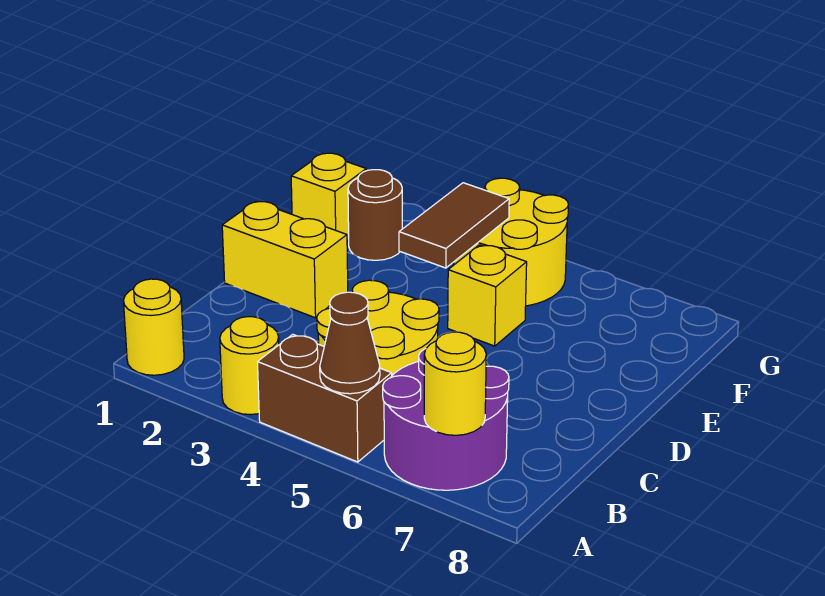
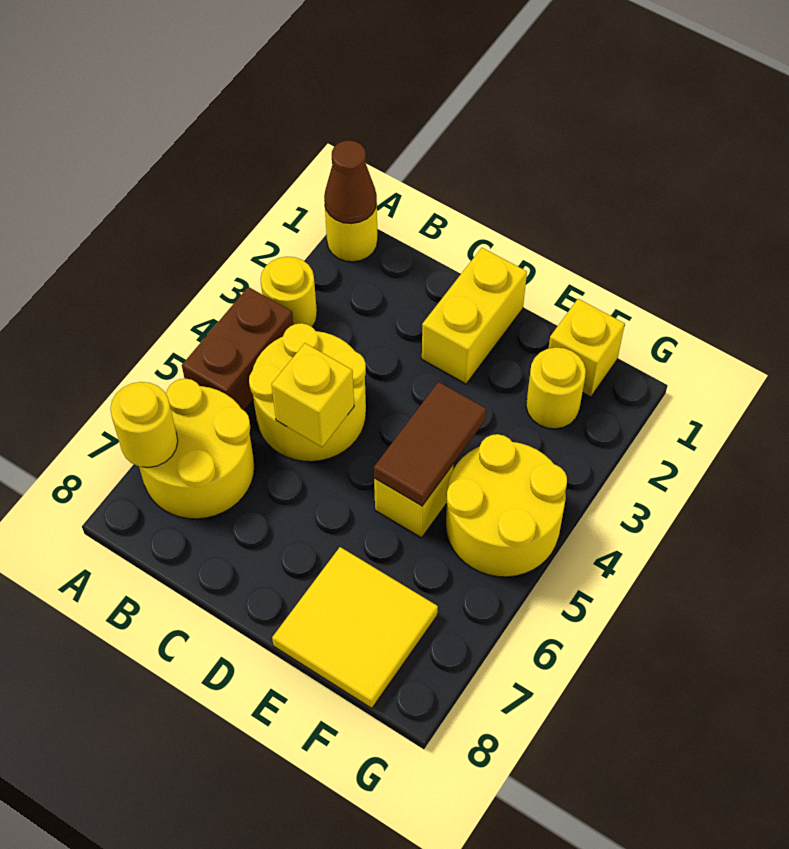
brown 1x1 cone [320,292,380,394] -> brown 1x1 cone moved to [324,140,377,224]
purple 2x2 round brick [383,349,509,490] -> yellow 2x2 round brick [139,379,254,519]
none -> yellow 1x1 brick [271,343,354,447]
brown 1x2 tile [399,183,509,268] -> brown 1x2 tile turned to [374,382,486,506]
none -> yellow 2x2 tile [272,547,438,708]
brown 1x1 round brick [348,170,402,260] -> yellow 1x1 round brick [526,347,586,429]

